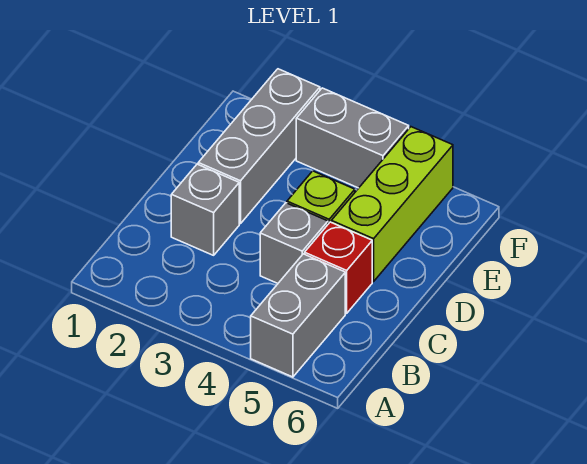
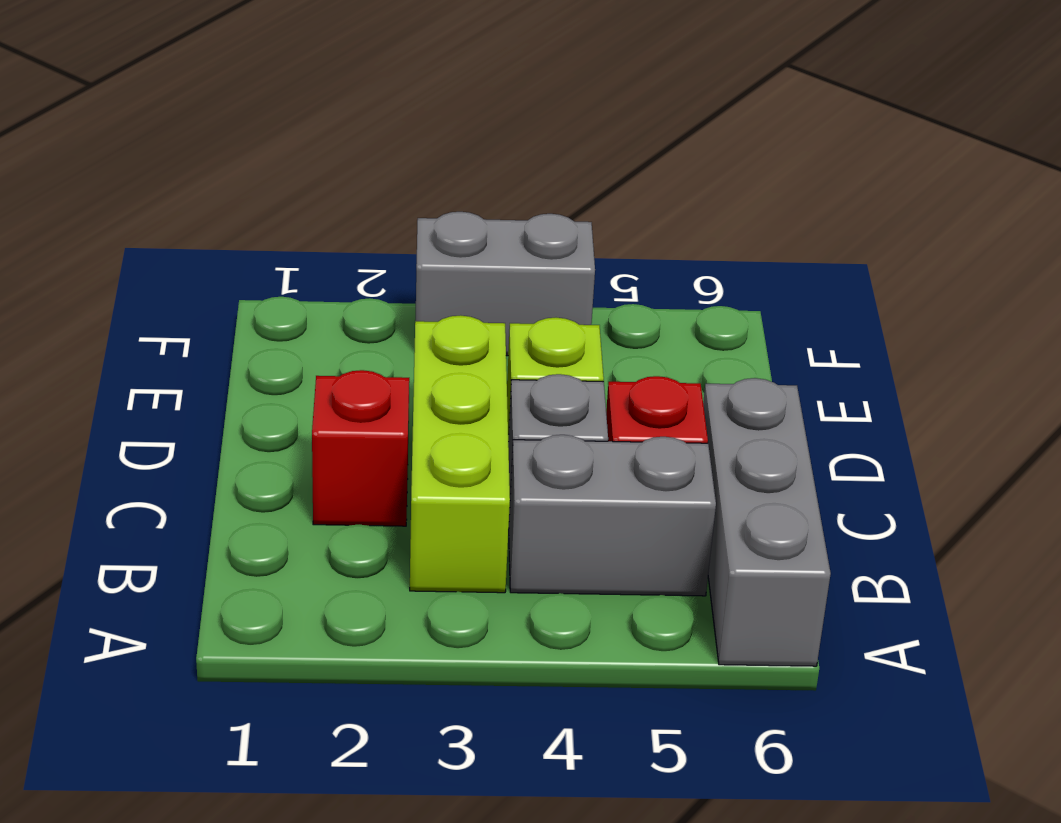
grey 1x2 brick [251,254,345,377] -> grey 1x2 brick turned to [509,435,716,596]
grey 1x1 brick [171,164,239,255] -> red 1x1 brick [312,370,409,526]
grey 1x3 brick [198,69,320,224] -> grey 1x3 brick moved to [703,378,831,666]
lime 1x3 brick [331,127,453,282] -> lime 1x3 brick moved to [410,315,510,593]

